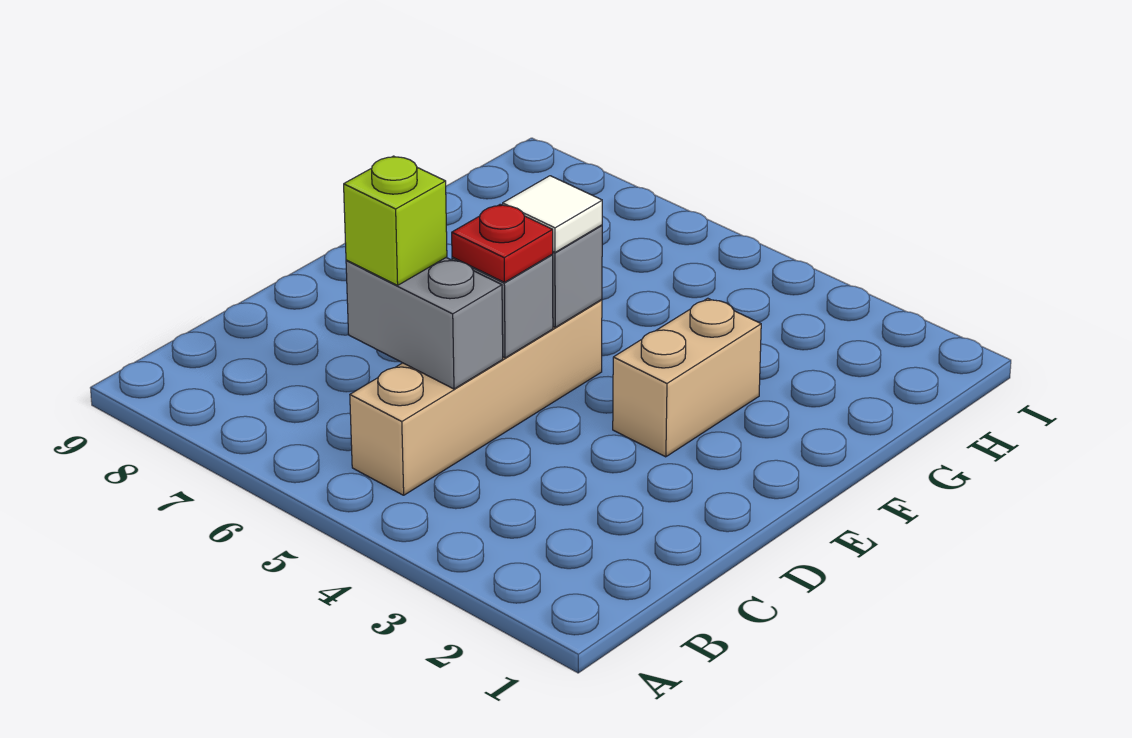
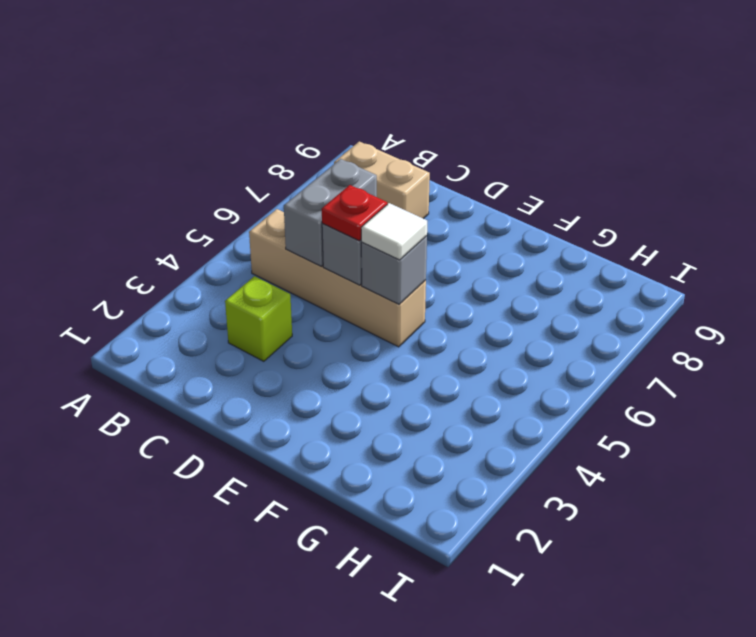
lime 1x1 brick [344,156,447,285] -> lime 1x1 brick moved to [225,276,292,361]
tan 1x2 brick [613,298,761,457] -> tan 1x2 brick moved to [334,141,430,219]

